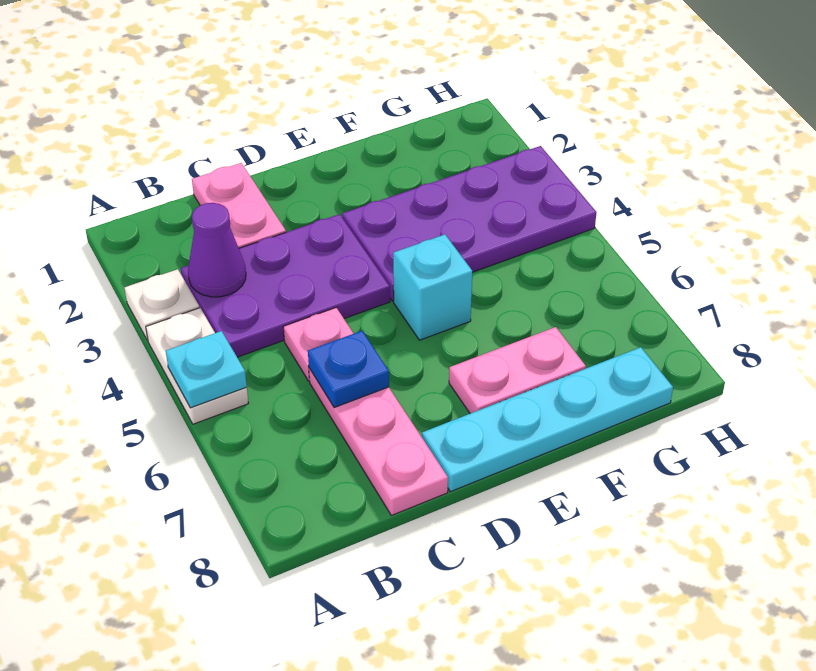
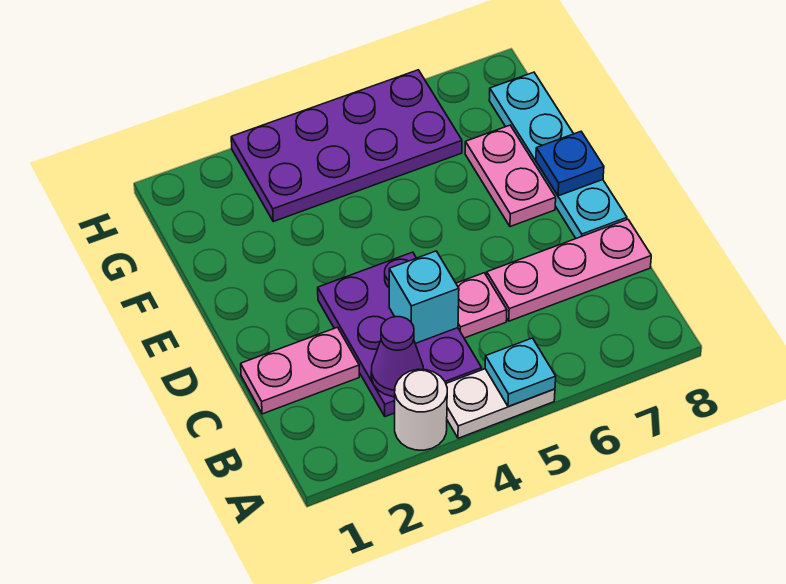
white 1x1 plate [125,269,199,341] -> white 1x1 round brick [395,369,447,450]
blue 1x1 plate [308,331,389,408] -> blue 1x1 plate moved to [536,132,604,196]
purple 2x4 plate [342,146,597,301] -> purple 2x4 plate turned to [231,70,462,221]
cyan 1x1 brick [393,234,472,340] -> cyan 1x1 brick moved to [389,251,459,344]

